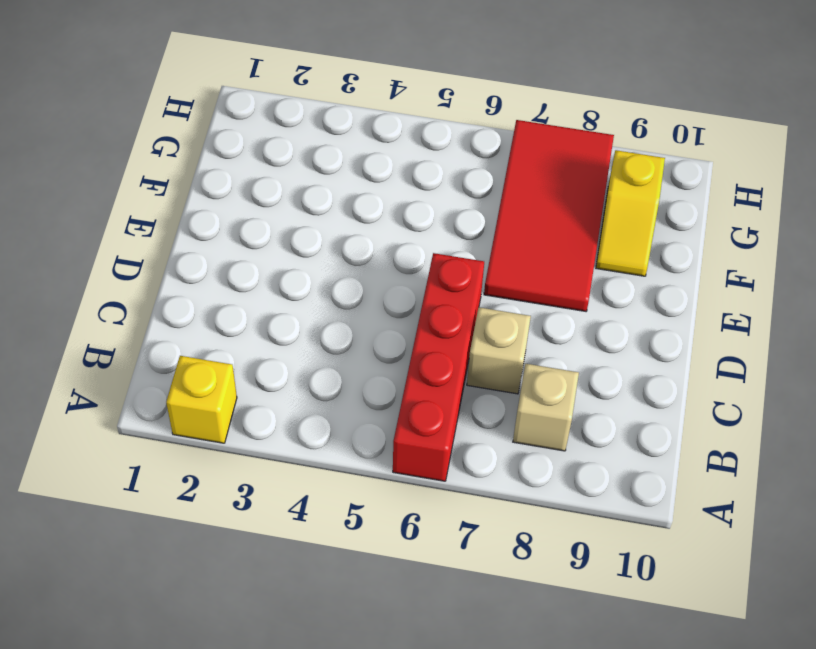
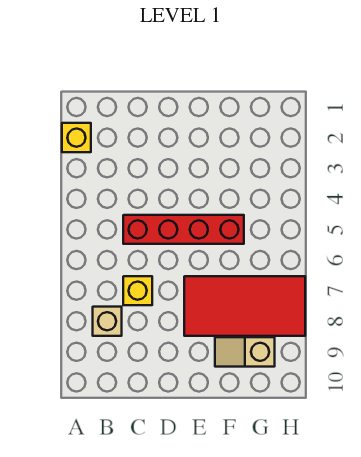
red 1x4 brick [393,253,484,481] -> red 1x4 brick moved to [123,215,244,244]
tan 1x1 brick [467,307,531,394] -> yellow 1x1 brick [123,276,152,305]
yellow 1x2 slope [596,150,665,276] -> tan 1x2 slope [215,337,275,367]

